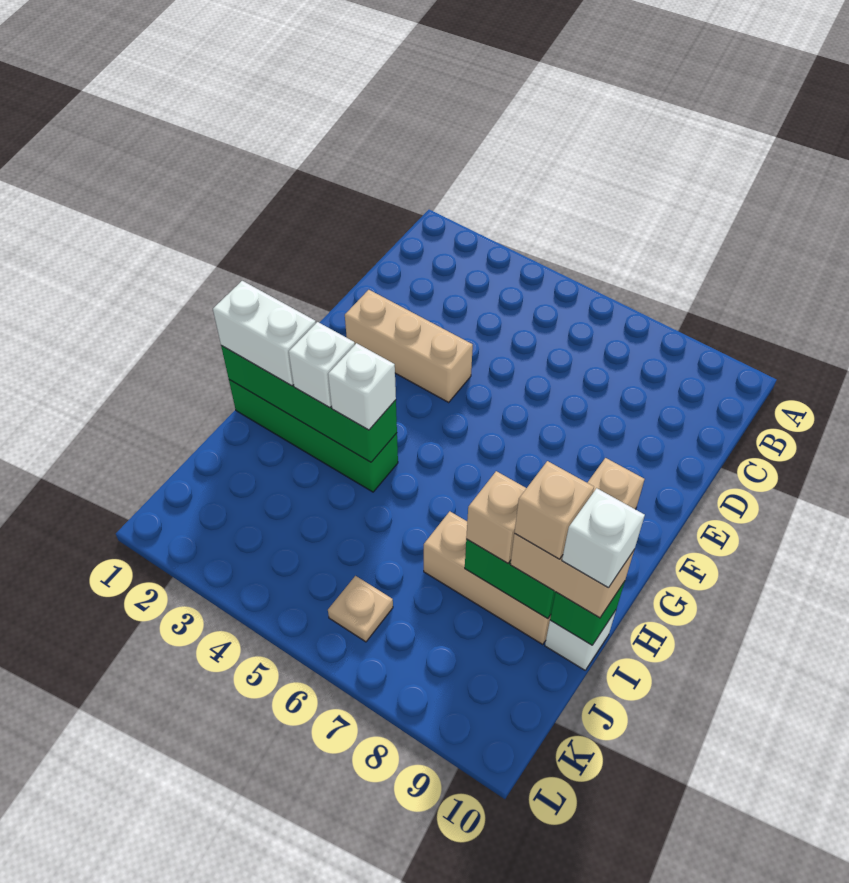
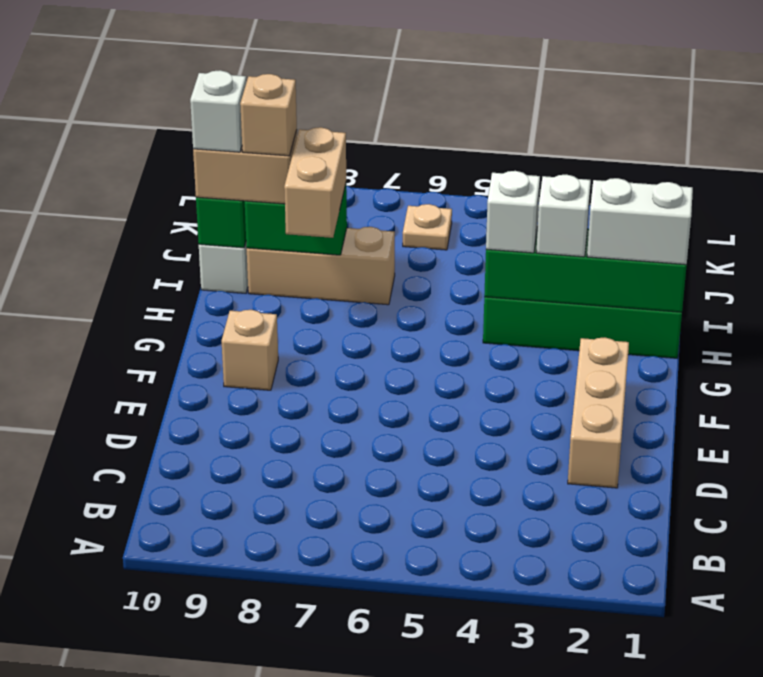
tan 1x3 brick [345,290,473,402] -> tan 1x3 brick turned to [568,337,629,488]
tan 1x1 brick [466,471,526,563] -> tan 1x2 brick [284,127,346,238]

